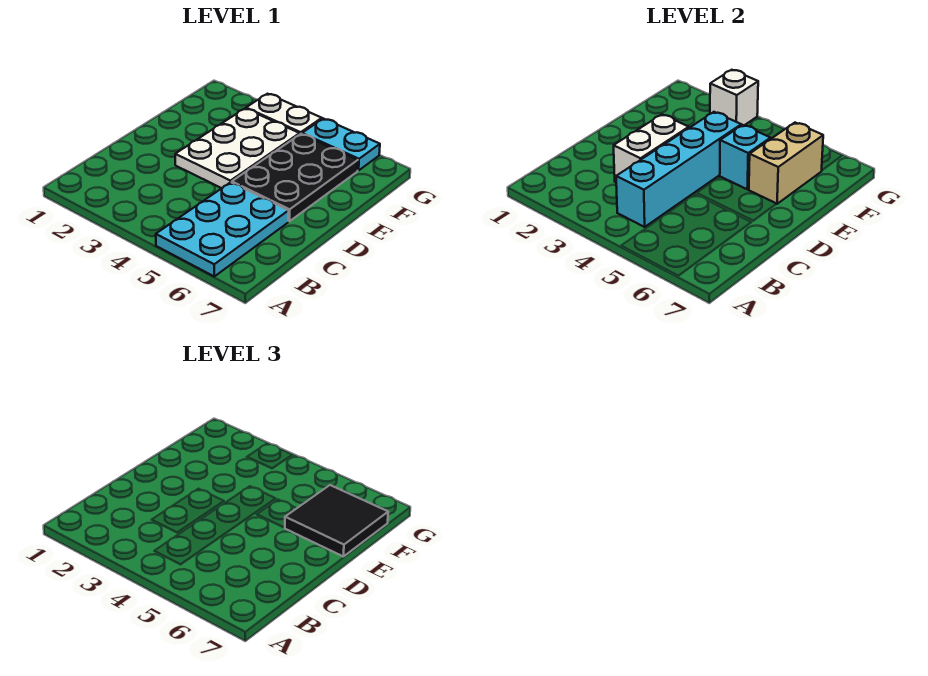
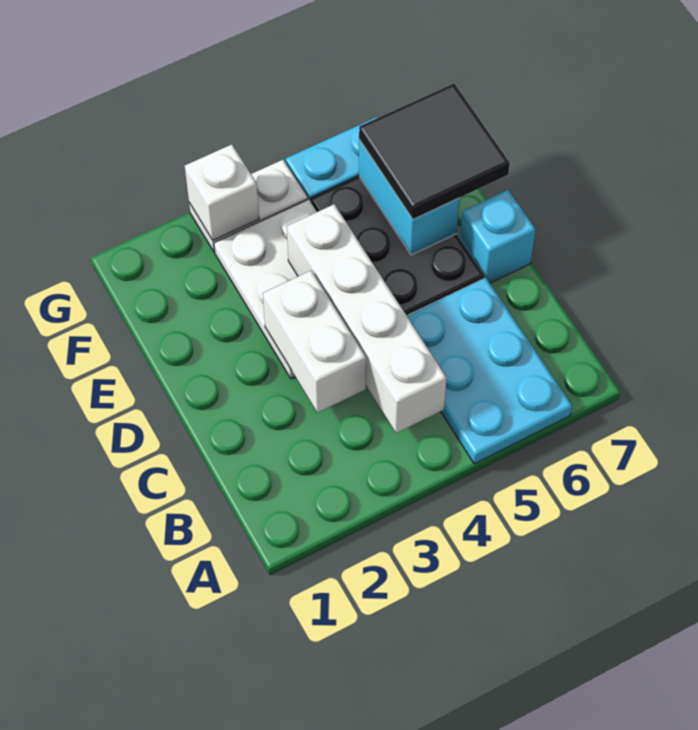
cyan 1x4 brick [616,112,741,227] -> white 1x4 brick [287,204,447,433]
cyan 1x1 brick [720,125,771,189] -> cyan 1x1 brick moved to [460,190,536,283]
tan 1x2 brick [749,123,823,204] -> cyan 1x2 brick [359,140,460,255]

